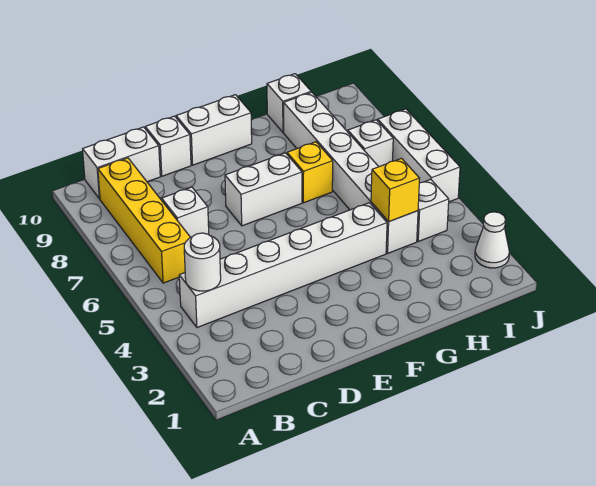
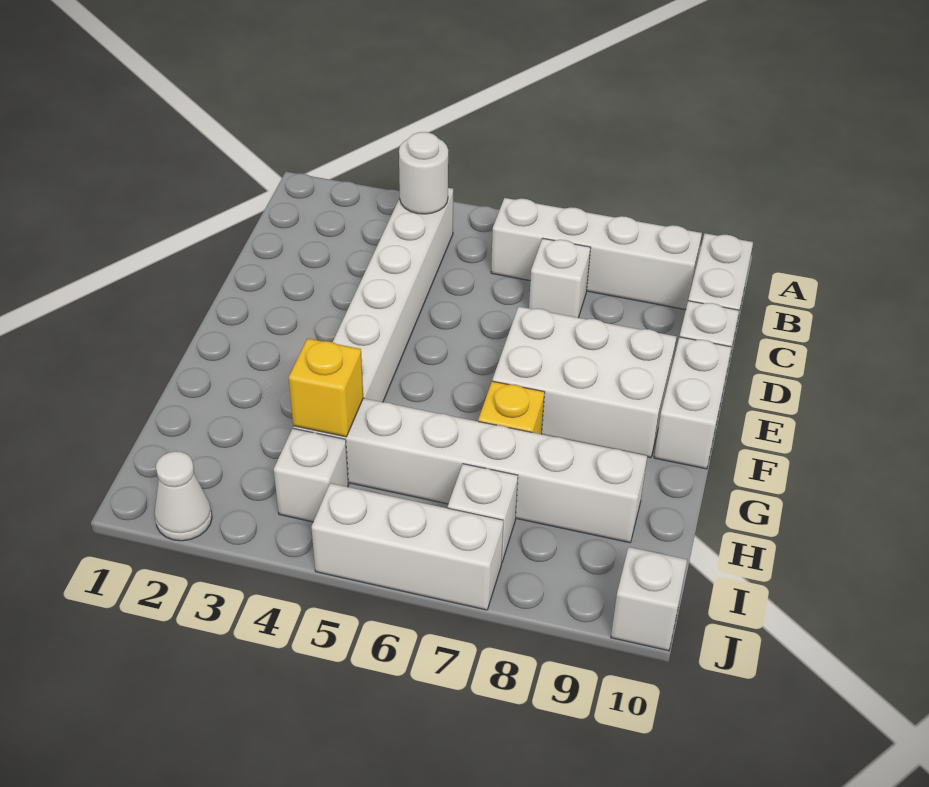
yellow 1x4 brick [98,158,190,283] -> white 1x4 brick [491,198,702,310]
white 1x2 brick [225,153,302,226] -> white 2x3 brick [492,307,676,458]
white 1x1 brick [267,74,311,132] -> white 1x1 brick moved to [611,547,687,651]

